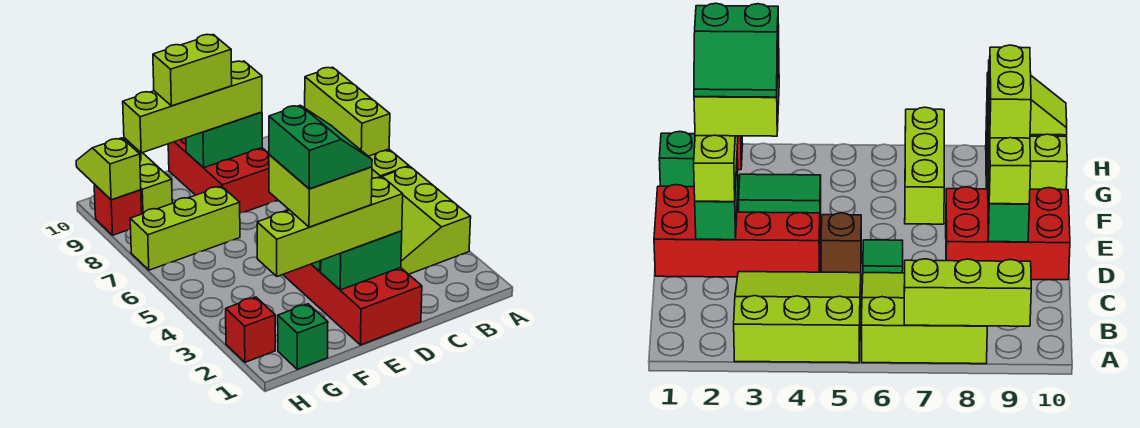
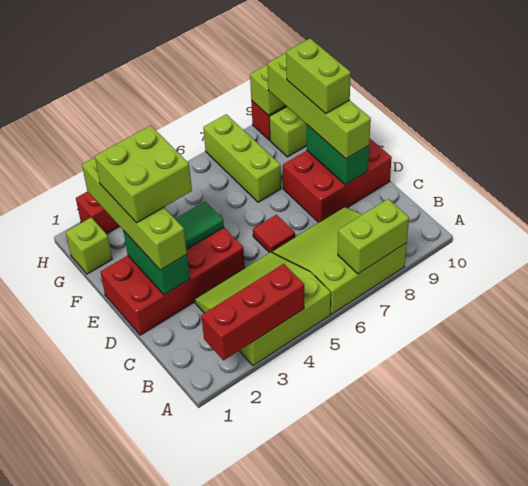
none -> red 1x3 brick [201,264,304,360]
lime 1x3 brick [305,67,390,156] -> lime 1x2 brick [338,199,409,274]
brown 1x1 brick [821,213,861,273] -> none
green 1x1 tile [863,240,903,273] -> red 1x1 tile [253,215,295,253]
green 2x2 slope [269,105,372,189] -> none
green 1x1 brick [278,304,328,369] -> lime 1x1 brick [66,218,112,274]

